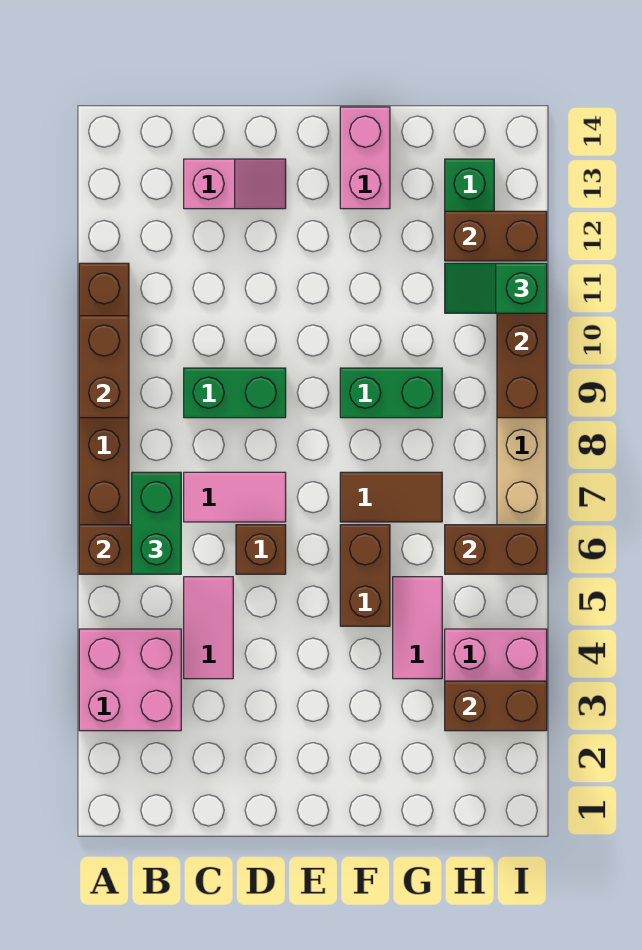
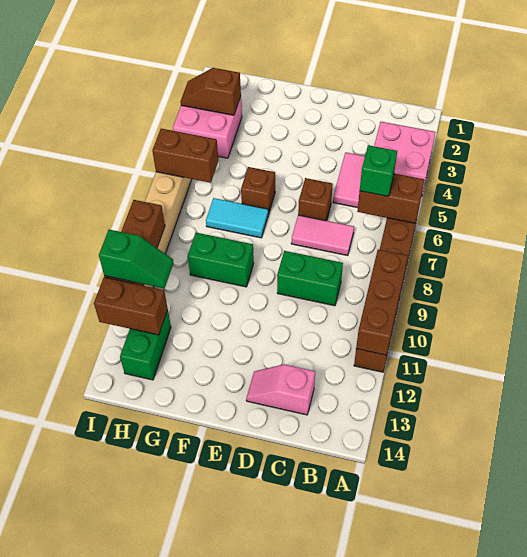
brown 1x2 brick [79,316,129,418] -> brown 1x3 brick [356,249,408,355]
green 1x2 brick [132,472,181,574] -> green 1x1 brick [360,145,397,196]
brown 1x2 brick [340,525,390,626] -> brown 1x1 brick [241,167,275,214]
brown 1x2 tile [340,472,442,522] -> cyan 1x2 tile [206,198,268,238]
pink 1x2 brick [340,107,390,209] -> none
pink 1x2 tile [393,577,442,679] -> none
brown 1x2 brick [445,681,547,731] -> brown 1x2 slope [180,68,241,115]

